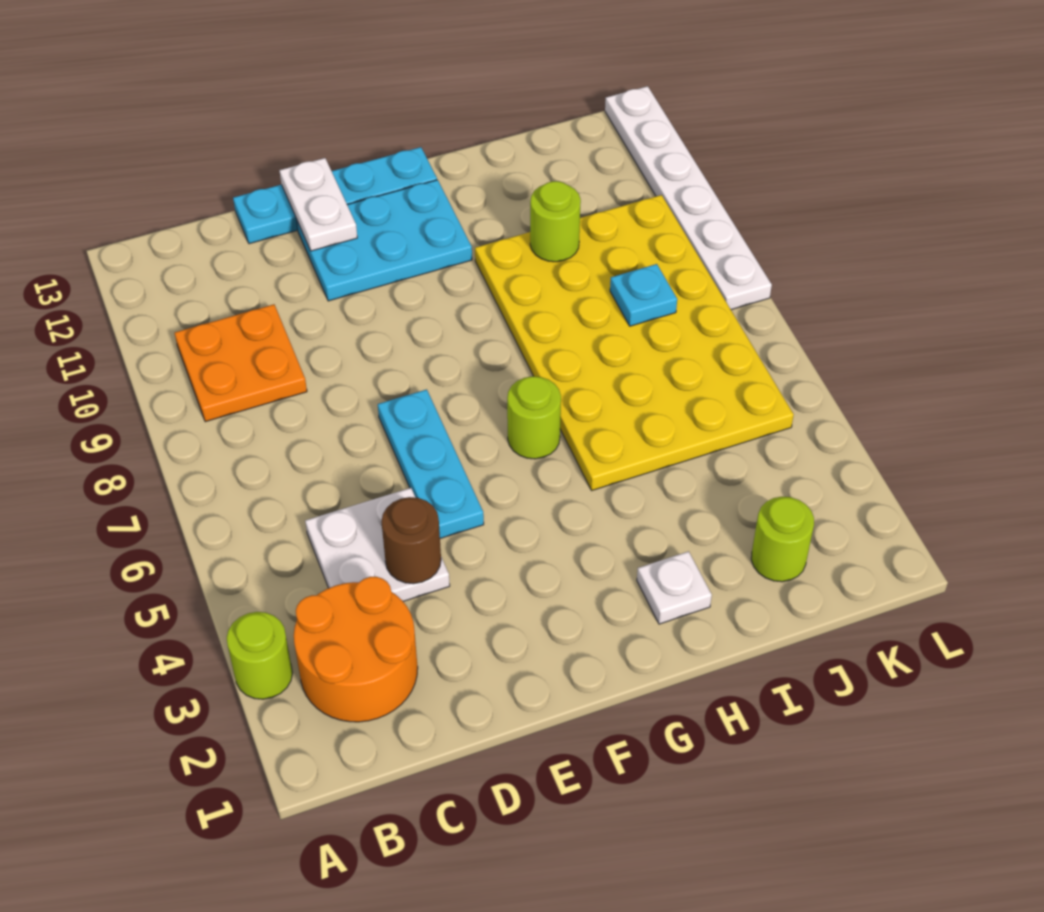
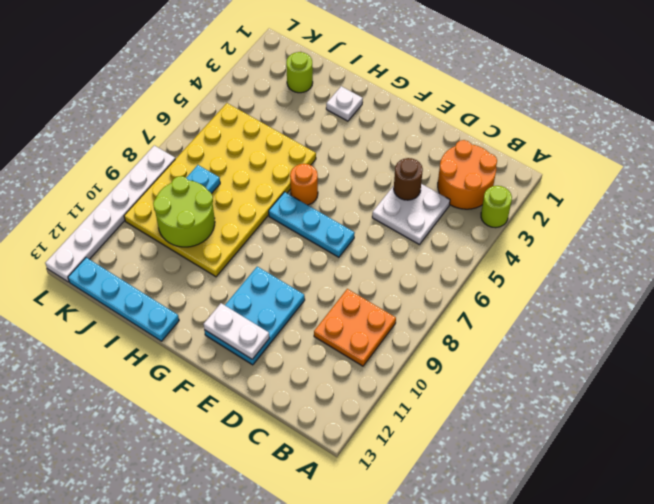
cyan 1x4 plate [233,147,437,244] -> cyan 1x4 plate moved to [68,258,179,341]
cyan 1x3 plate [378,389,484,538] -> cyan 1x3 plate turned to [269,192,355,257]
cyan 2x3 plate [296,180,472,301] -> cyan 2x3 plate turned to [204,267,305,365]
white 1x2 plate [279,158,357,251] -> white 1x2 plate turned to [204,303,269,359]
lime 1x1 round brick [507,376,561,459] -> orange 1x1 round brick [290,164,318,205]
lime 1x1 round brick [530,181,581,262] -> lime 2x2 round brick [153,176,215,247]

